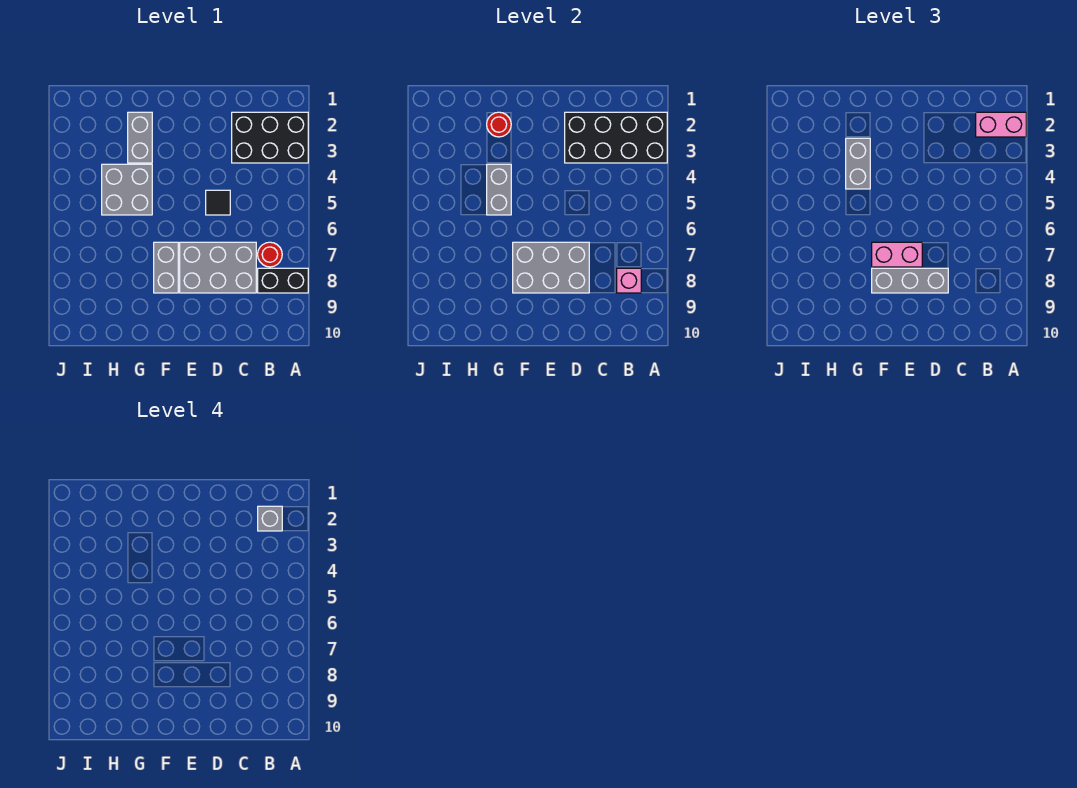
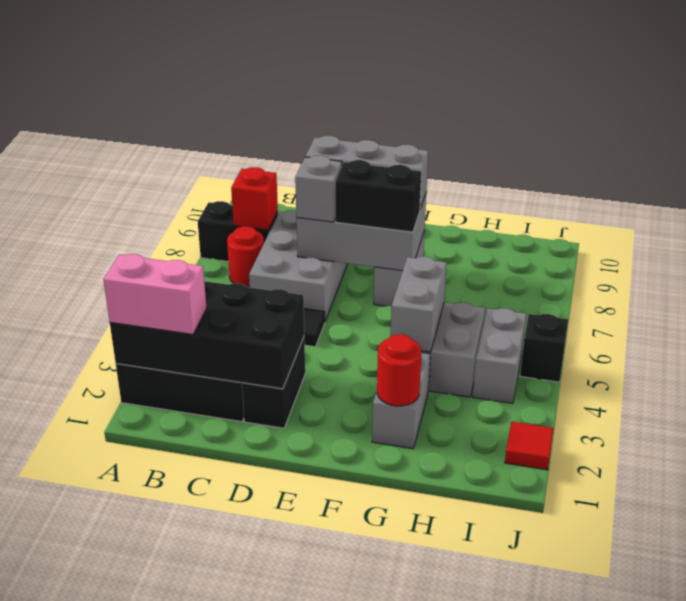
grey 1x1 brick [258,506,282,531] -> grey 1x1 brick moved to [295,155,342,222]
pink 1x1 brick [617,268,641,293] -> red 1x1 brick [231,167,278,230]
grey 2x3 brick [180,242,256,293] -> grey 2x3 brick turned to [249,210,348,321]
none -> black 1x2 brick [242,337,305,428]
pink 1x2 brick [872,242,922,267] -> black 1x2 brick [335,160,422,232]
grey 1x2 brick [846,138,870,189] -> grey 1x2 brick moved to [473,308,526,403]
none -> red 1x1 tile [505,422,554,470]
none -> black 1x1 brick [520,314,568,382]

